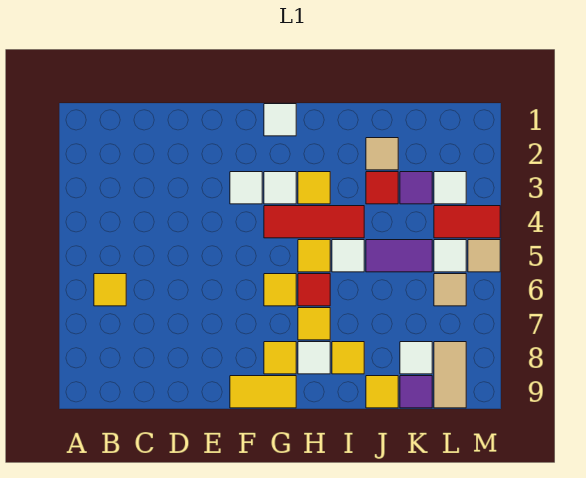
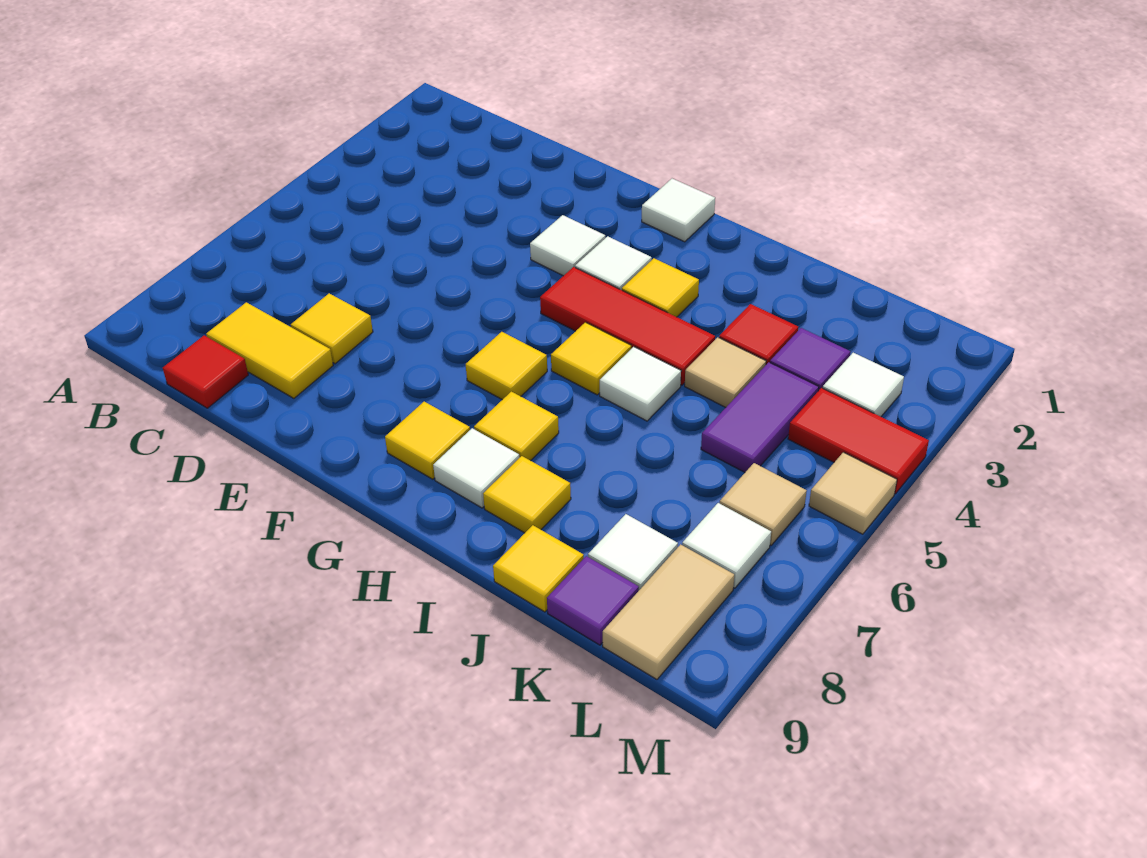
yellow 1x1 tile [94,274,126,306] -> yellow 1x1 tile moved to [291,293,373,364]
yellow 1x2 tile [230,376,296,408] -> yellow 1x2 tile moved to [206,302,333,398]
red 1x1 tile [298,274,330,306] -> red 1x1 tile moved to [163,335,248,408]
tan 1x1 tile [366,138,398,170] -> tan 1x1 tile moved to [685,337,766,407]
purple 1x2 tile [366,240,432,272] -> purple 1x2 tile turned to [701,362,819,472]
white 1x1 tile [434,240,466,272] -> white 1x1 tile moved to [682,503,771,588]

